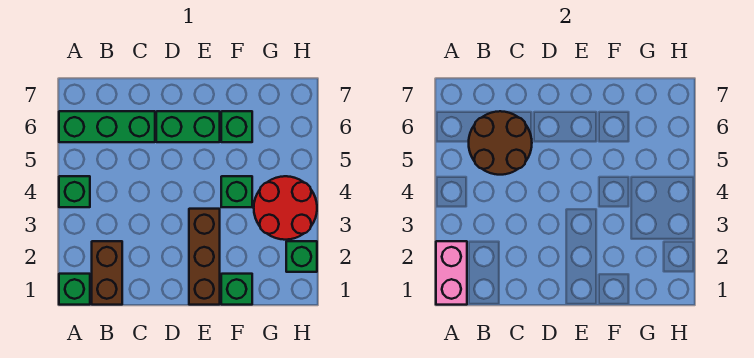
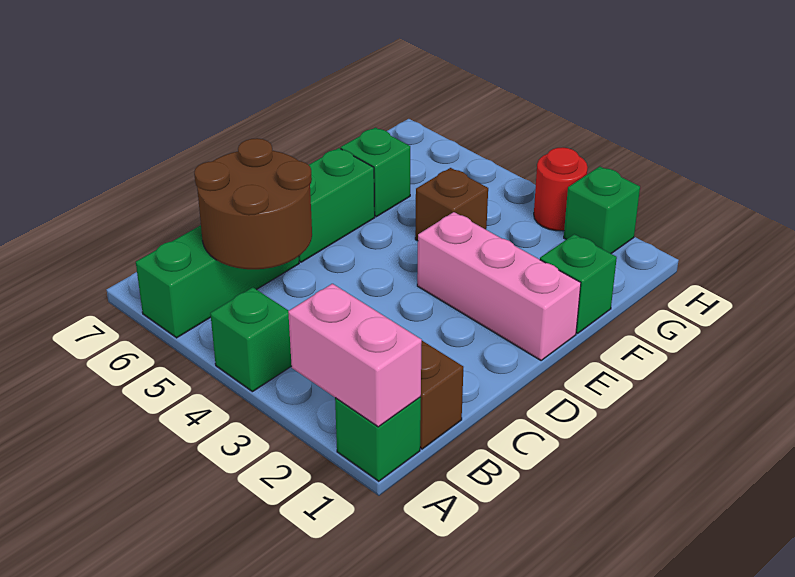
brown 1x3 brick [189,209,220,305] -> pink 1x3 brick [417,212,581,361]
green 1x1 brick [221,176,252,207] -> brown 1x1 brick [415,168,488,241]
red 2x2 round brick [254,176,317,240] -> red 1x1 round brick [534,147,588,231]

